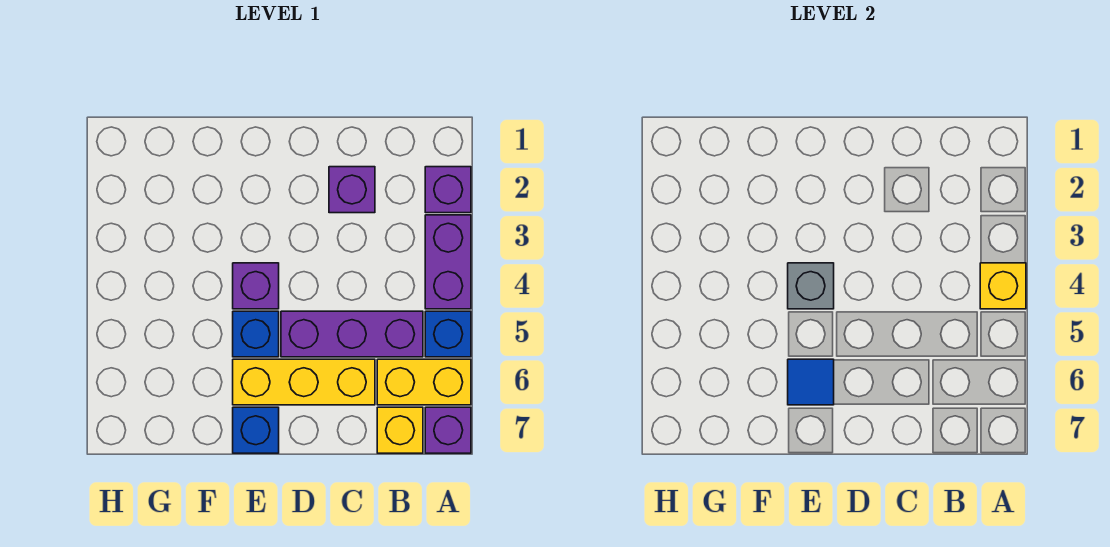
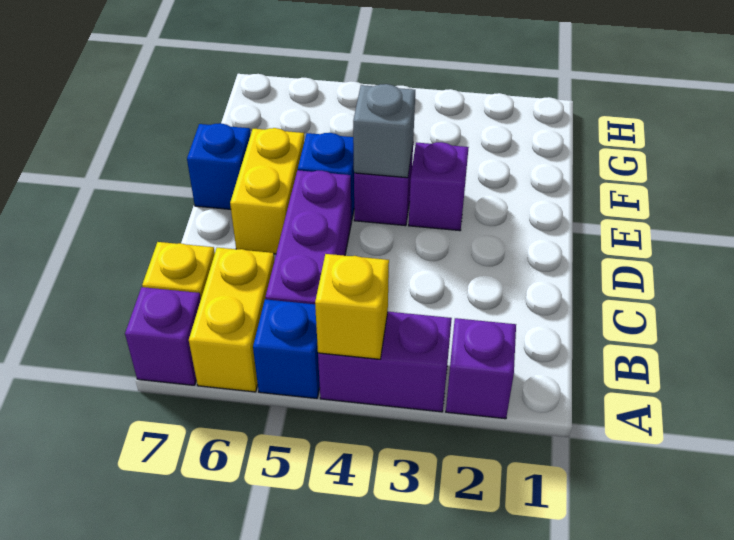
purple 1x1 brick [329,167,375,213] -> purple 1x1 brick moved to [409,142,469,231]
yellow 1x3 brick [233,359,375,405] -> yellow 1x2 brick [230,128,304,254]
blue 1x1 tile [788,359,834,405] -> none

